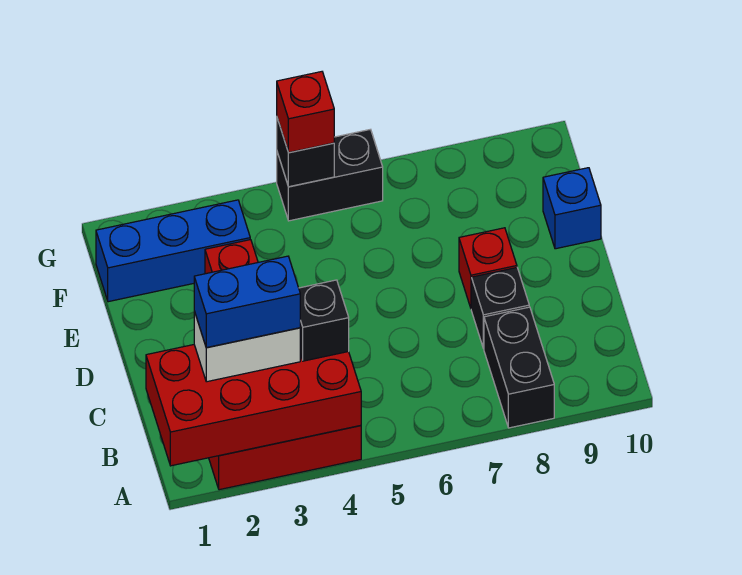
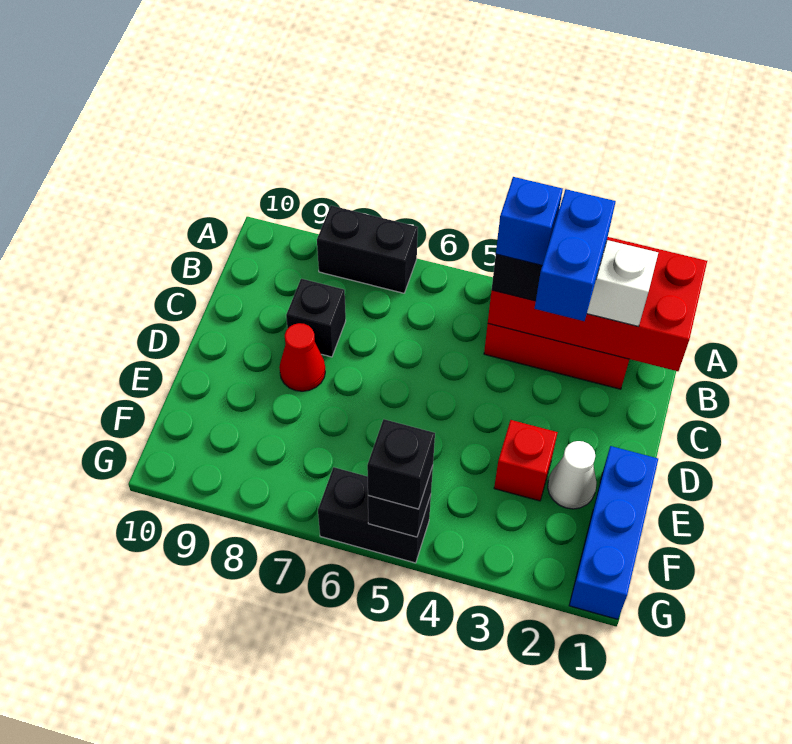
black 1x2 brick [484,307,554,428] -> black 1x2 brick turned to [317,206,418,293]
blue 1x2 brick [194,256,300,348] -> blue 1x2 brick turned to [534,189,616,321]
red 1x1 brick [459,228,517,308] -> red 1x1 cone [279,323,325,391]
none -> white 1x1 cone [548,441,596,509]
blue 1x1 brick [543,168,601,249] -> blue 1x1 brick moved to [496,177,563,265]
blue 1x3 brick [96,200,250,302] -> blue 1x3 brick turned to [569,446,658,619]
red 1x1 brick [277,72,334,153] -> black 1x1 brick [367,419,435,509]

